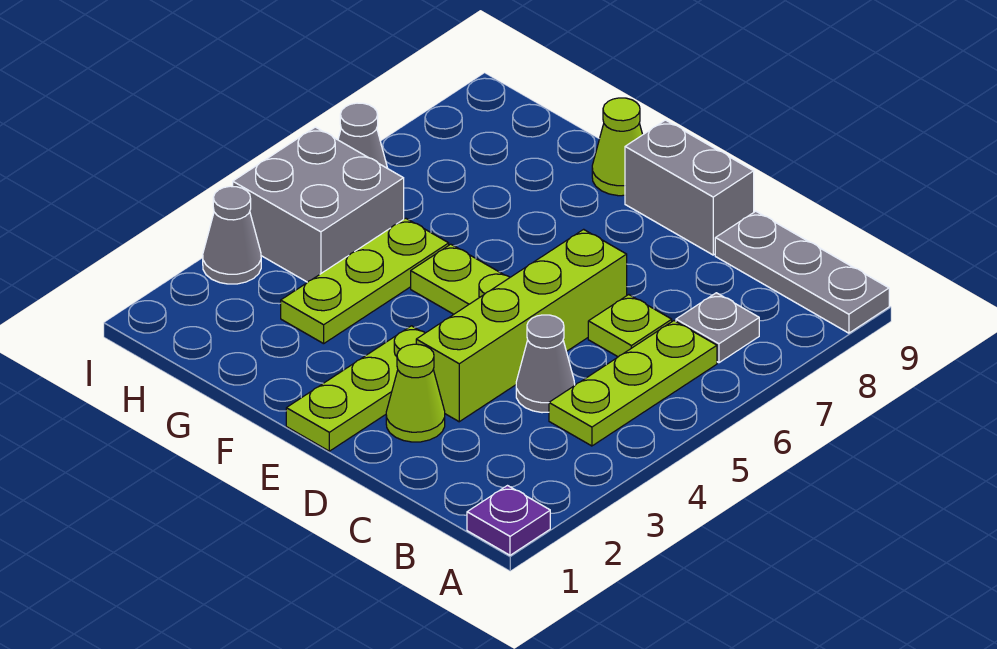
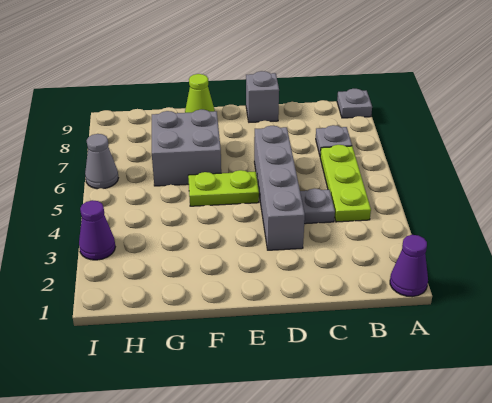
purple 1x1 plate [467,486,550,555] -> purple 1x1 cone [390,235,428,297]
grey 1x3 plate [715,211,889,333] -> grey 1x1 plate [337,89,372,118]
grey 1x1 cone [516,315,575,413] -> grey 1x1 plate [300,189,335,224]
lime 1x1 plate [588,295,672,357] -> none
lime 1x1 cone [386,344,445,442] -> none
lime 1x4 brick [416,229,627,422] -> grey 1x4 brick [254,126,305,250]
grey 1x2 brick [625,120,754,255] -> grey 1x1 brick [246,71,279,122]
lime 1x3 plate [286,326,425,451] -> none
lime 1x3 plate [281,218,449,344] -> none
grey 2x2 brick [233,127,404,282] -> grey 2x2 brick moved to [152,110,221,186]
grey 1x1 cone [203,186,261,284] -> purple 1x1 cone [79,200,115,260]

